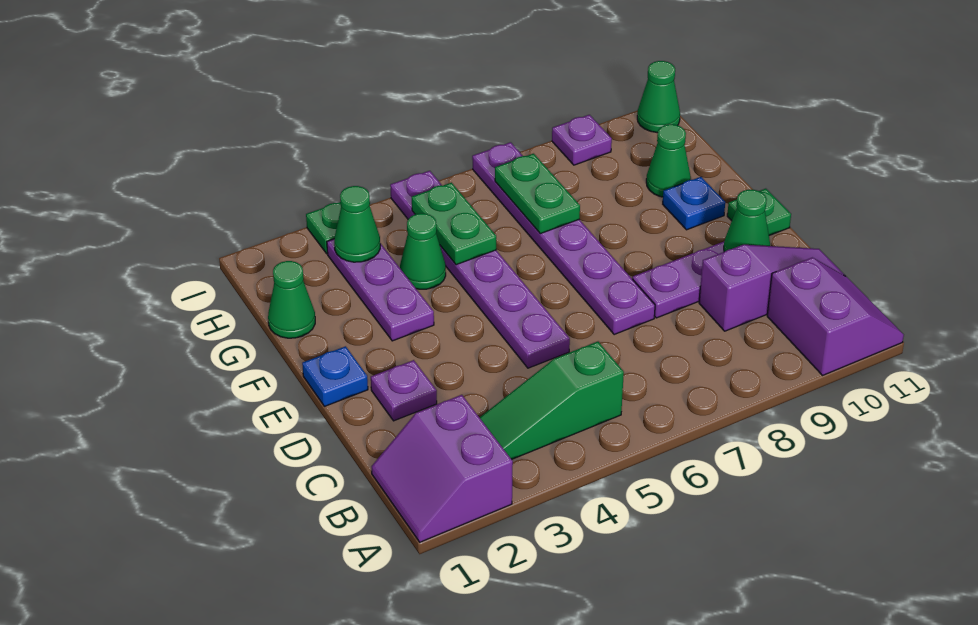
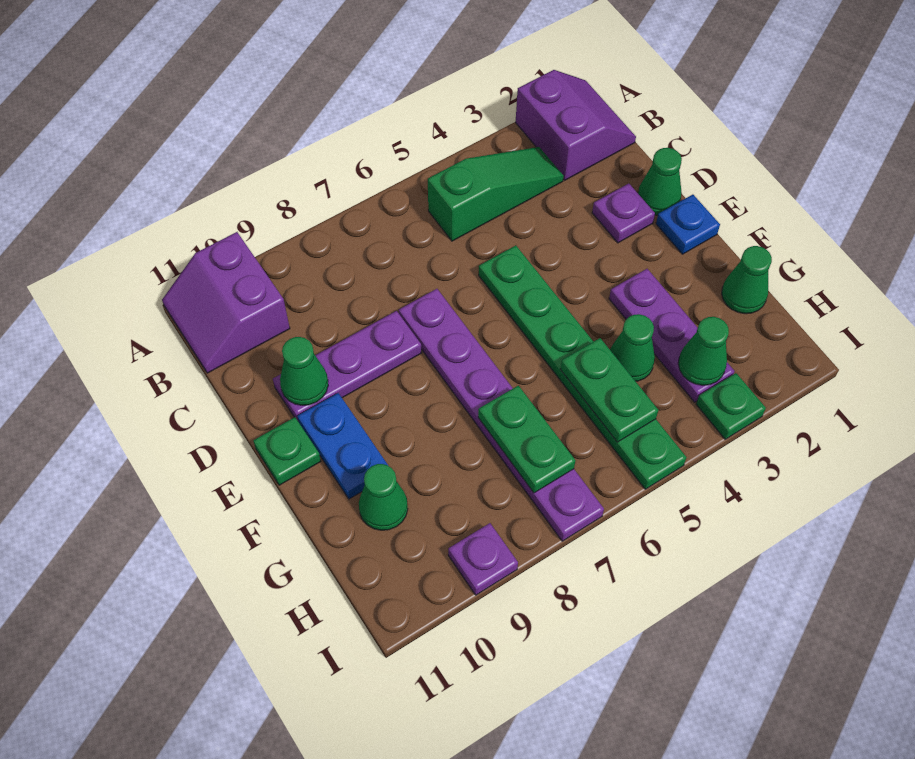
purple 1x3 slope [699,245,845,331] -> none
purple 1x6 plate [390,171,570,368] -> green 1x6 plate [479,245,687,489]
blue 1x1 plate [663,177,725,230] -> blue 1x2 plate [297,393,388,499]
green 1x1 cone [637,61,680,133] -> green 1x1 cone moved to [638,148,682,215]

